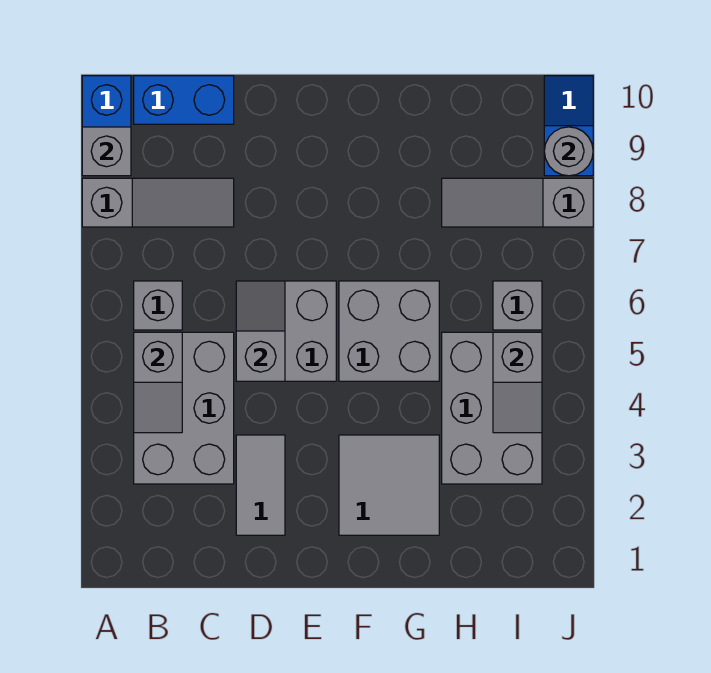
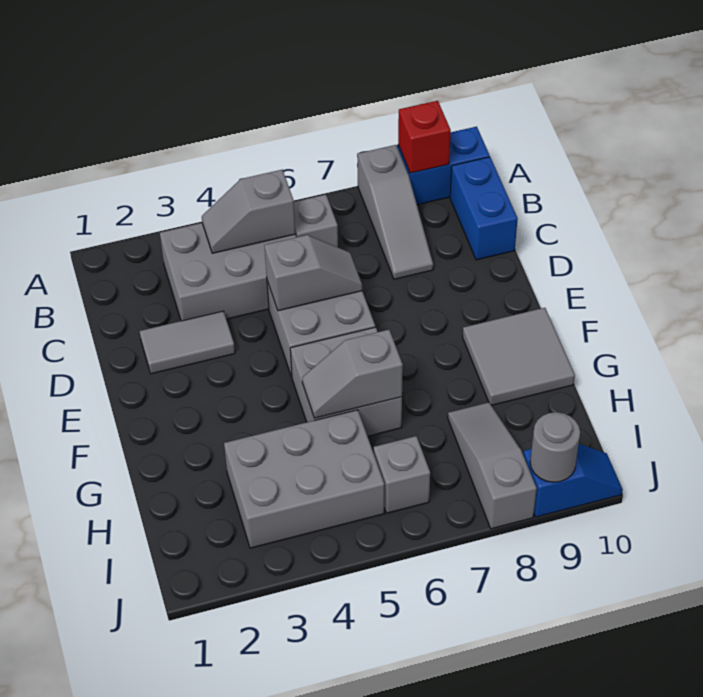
grey 1x1 brick [82,127,131,176] -> red 1x1 brick [398,101,451,173]
grey 2x2 tile [339,435,439,535] -> grey 2x2 tile moved to [463,308,575,405]
grey 1x2 slope [493,332,542,433] -> grey 1x2 slope moved to [302,330,403,418]

